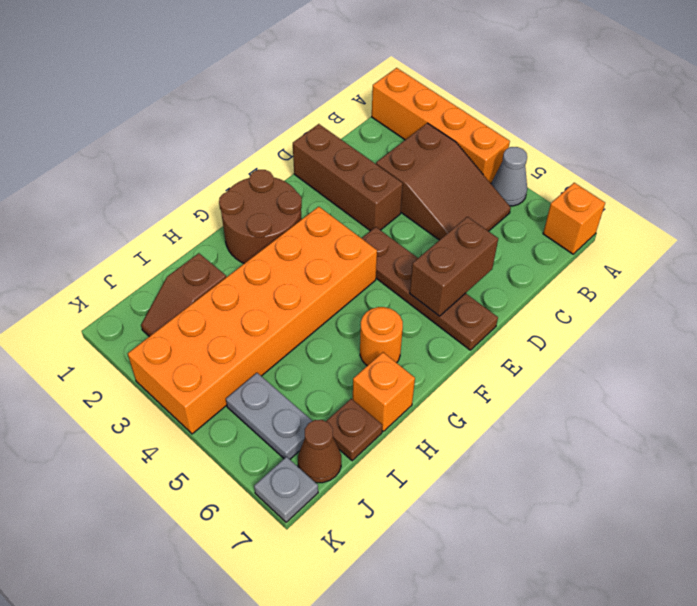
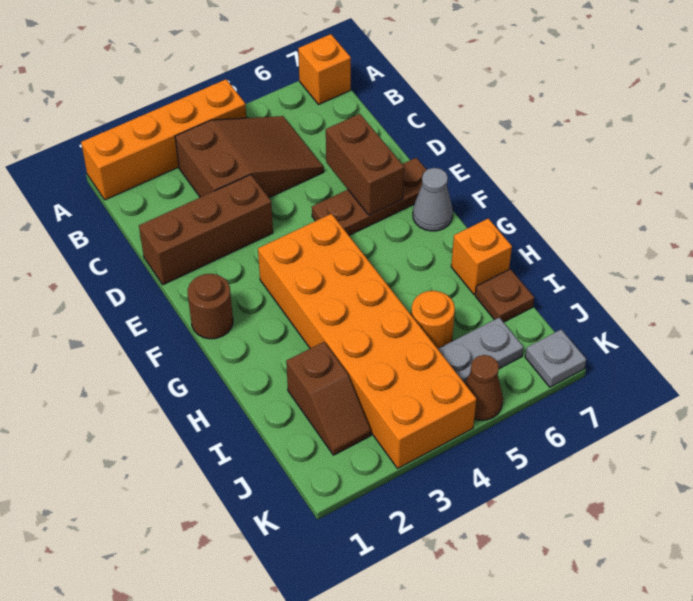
grey 1x1 cone [491,147,527,206] -> grey 1x1 cone moved to [413,168,453,231]
brown 1x4 plate [362,227,498,350] -> brown 1x3 plate [312,158,426,235]
brown 2x2 round brick [219,170,302,263] -> brown 1x1 round brick [188,274,233,339]
orange 1x1 round brick [360,307,403,366] -> orange 1x1 round brick moved to [411,291,455,349]
brown 1x1 cone [298,420,341,483] -> brown 1x1 cone moved to [465,355,503,420]

